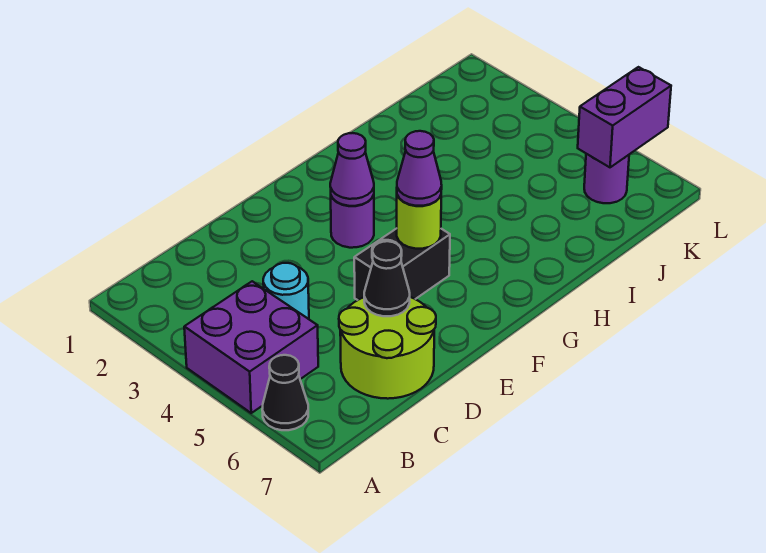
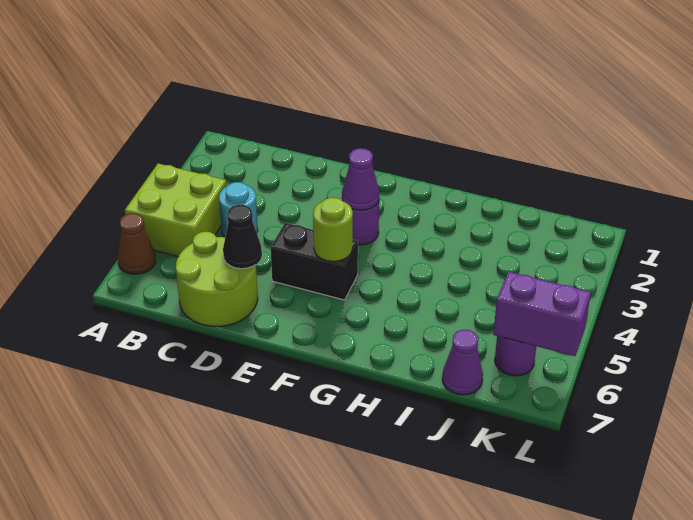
purple 2x2 brick [184,281,318,413] -> lime 2x2 brick [125,164,227,257]
black 1x1 cone [262,355,308,430] -> brown 1x1 cone [118,213,156,274]
purple 1x1 cone [397,131,442,206] -> purple 1x1 cone moved to [442,330,483,395]

